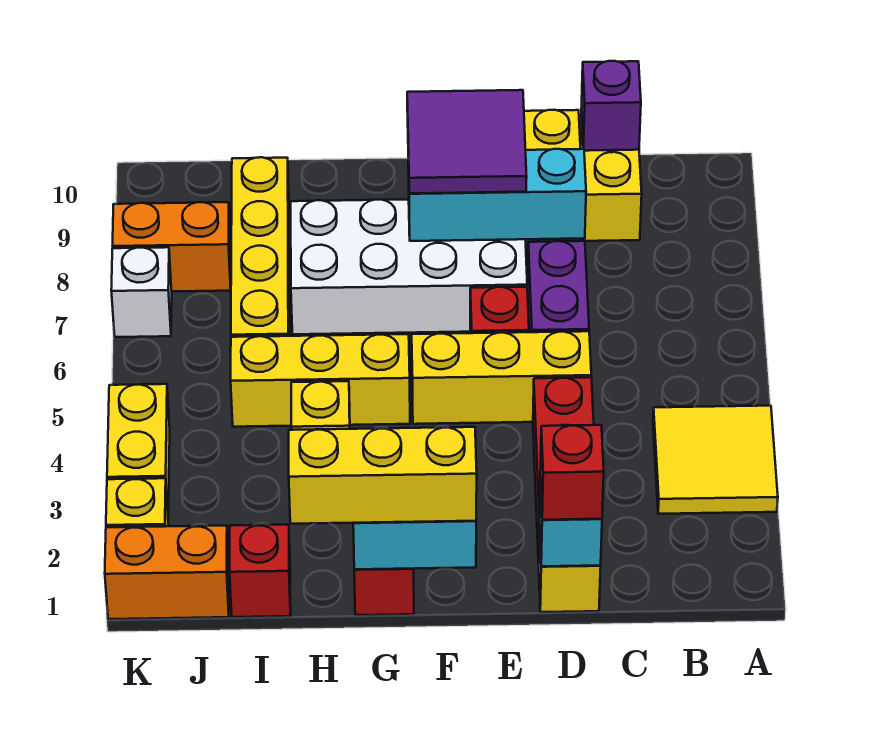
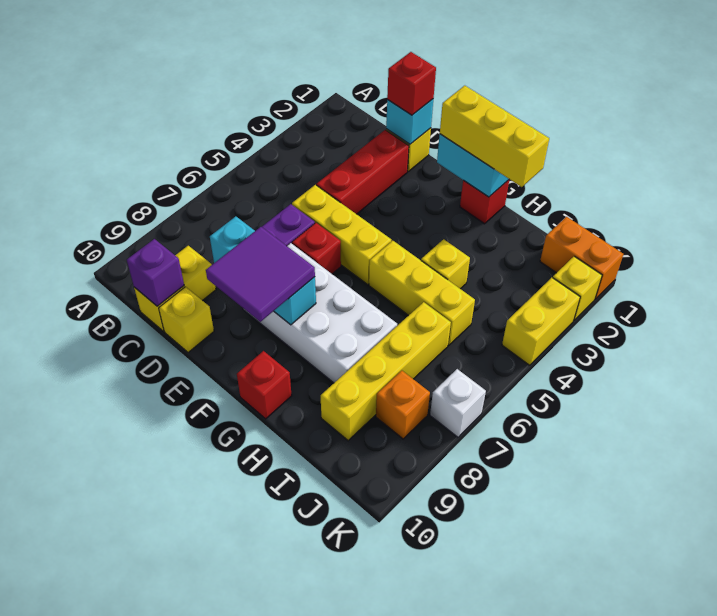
yellow 2x2 tile [653,406,778,514] -> none
red 1x1 brick [230,525,291,617] -> red 1x1 brick moved to [237,351,292,419]
orange 1x2 brick [113,202,231,292] -> orange 1x1 brick [376,371,430,439]

